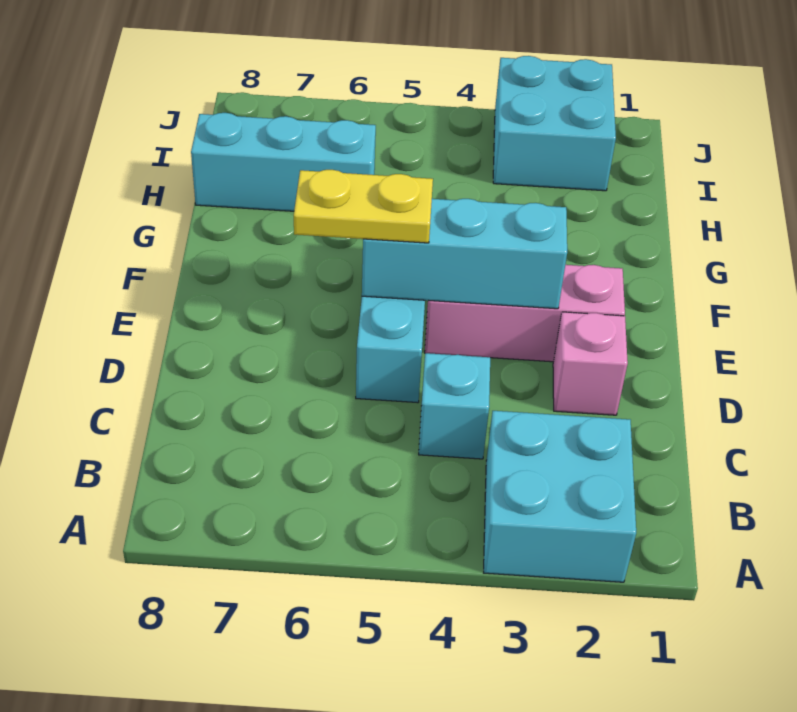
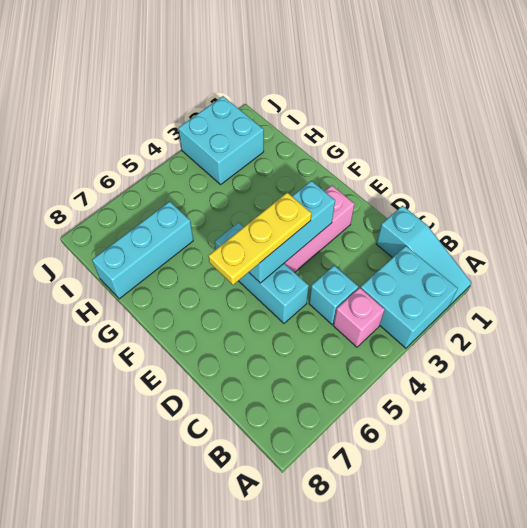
none -> cyan 1x3 slope [376,206,472,305]
pink 1x1 brick [553,312,628,415] -> pink 1x1 brick moved to [333,288,385,347]
yellow 1x2 plate [294,170,433,243] -> yellow 1x3 plate [208,193,311,285]

